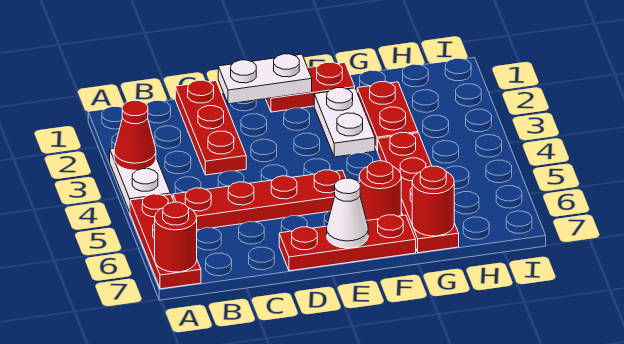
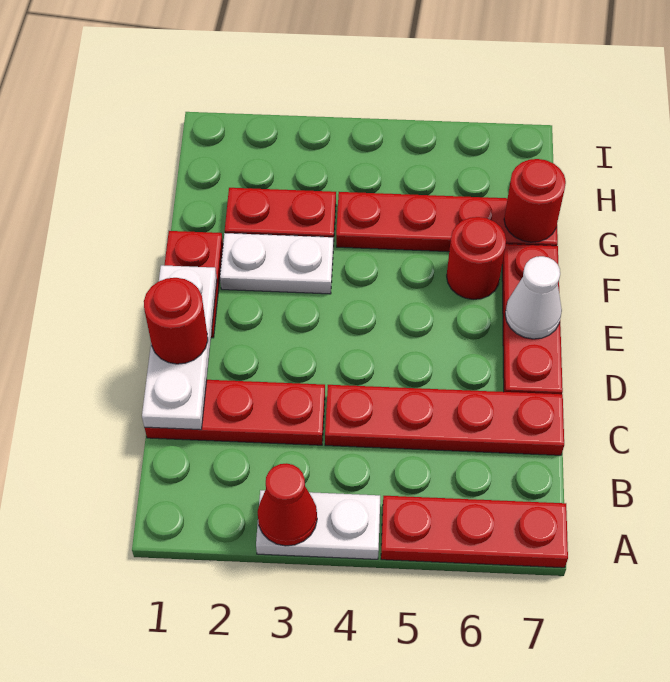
red 1x1 round brick [155,202,197,272] -> red 1x1 round brick moved to [144,278,208,364]
red 1x4 plate [173,170,346,230] -> red 1x4 plate turned to [325,385,564,455]
white 1x2 plate [218,54,312,104] -> white 1x3 plate [142,265,217,430]

